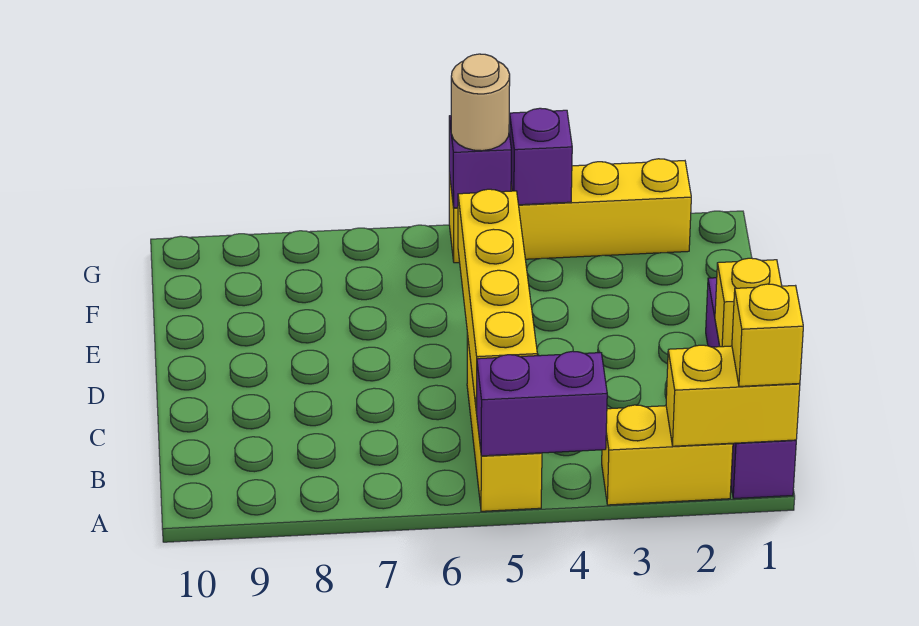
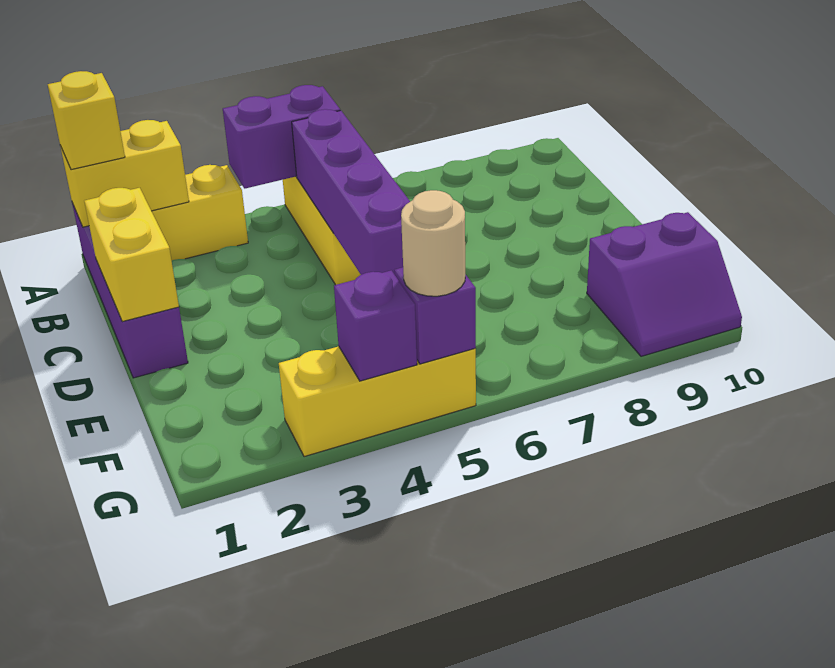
yellow 1x4 brick [458,189,537,412] -> purple 1x4 brick [292,109,410,275]
yellow 1x1 brick [715,258,782,347] -> yellow 1x2 brick [84,188,179,322]
none -> purple 2x2 slope [587,212,742,356]
yellow 1x4 brick [449,159,691,263] -> yellow 1x3 brick [279,346,476,457]

